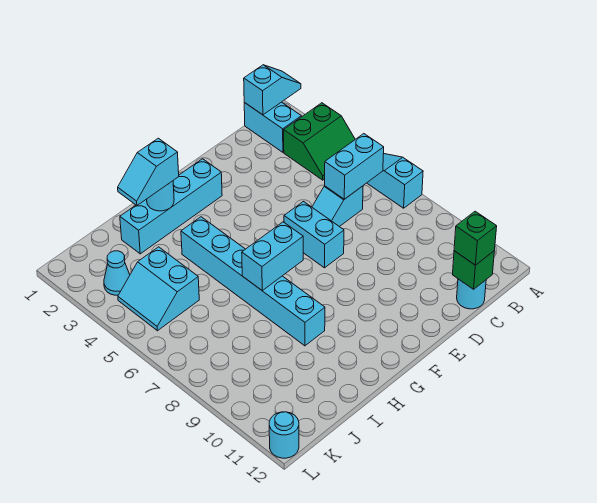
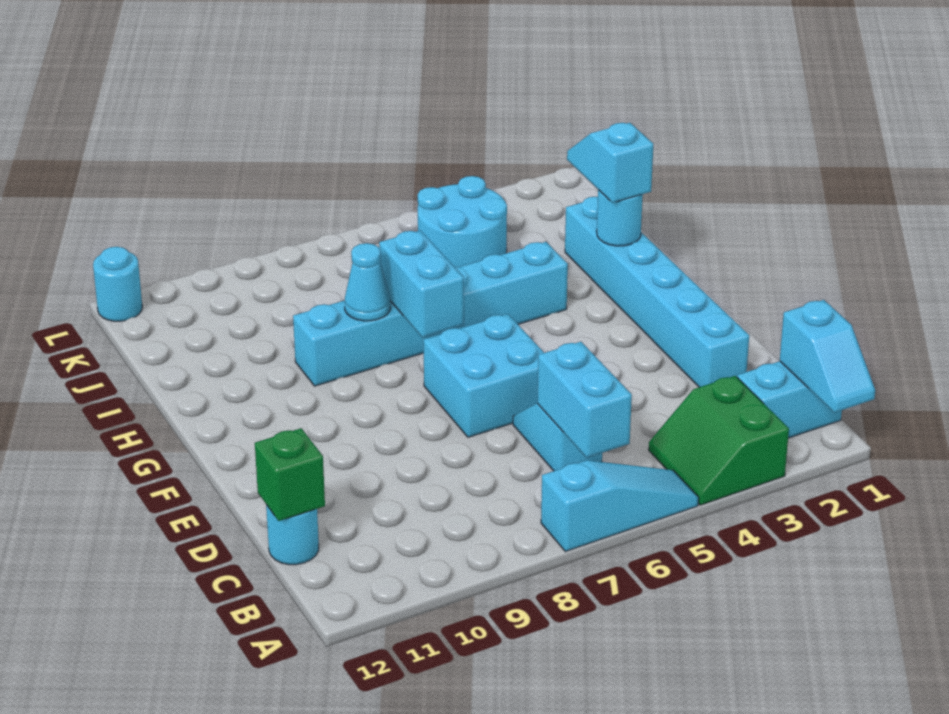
green 1x1 brick [454,211,497,265] -> none
cyan 1x2 brick [284,202,344,268] -> cyan 2x2 brick [423,314,544,437]
cyan 1x4 brick [120,159,222,254] -> cyan 1x6 brick [565,197,749,387]
cyan 2x2 slope [118,247,199,331] -> cyan 2x2 round brick [418,176,507,267]
cyan 1x1 cone [104,251,130,295] -> cyan 1x1 cone moved to [345,243,390,321]

